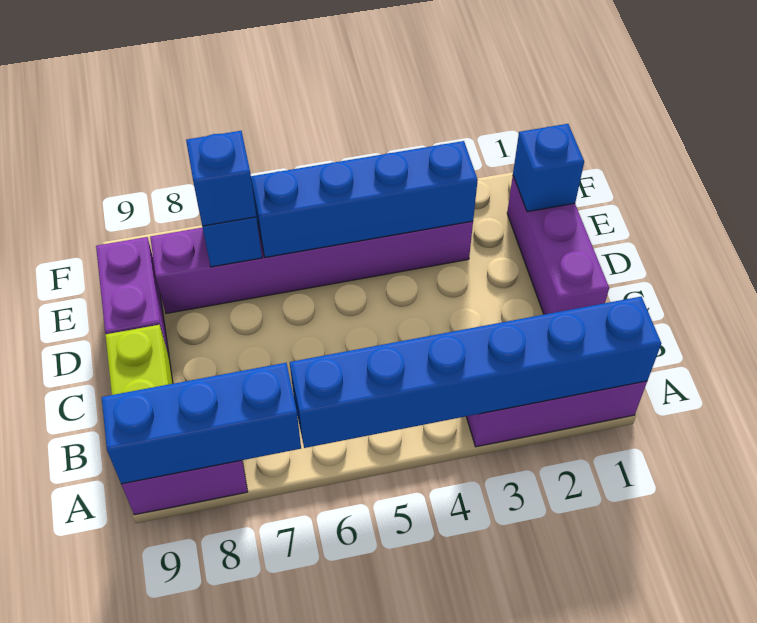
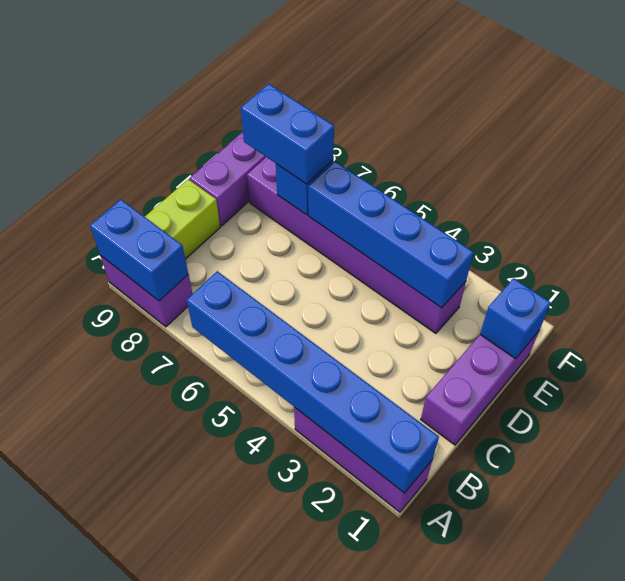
blue 1x3 brick [102,363,301,484] -> blue 1x2 brick [90,200,188,301]
blue 1x1 brick [186,131,256,226] -> blue 1x2 brick [241,84,334,184]

